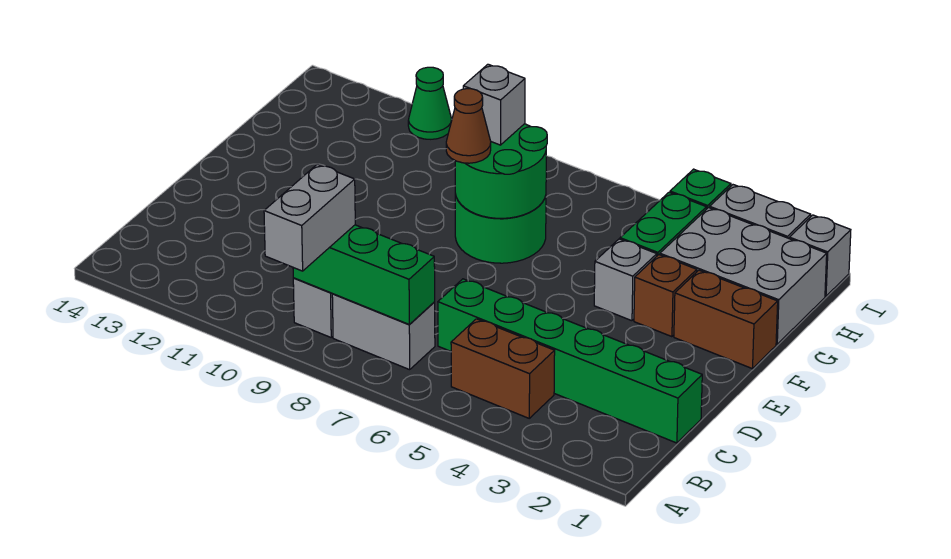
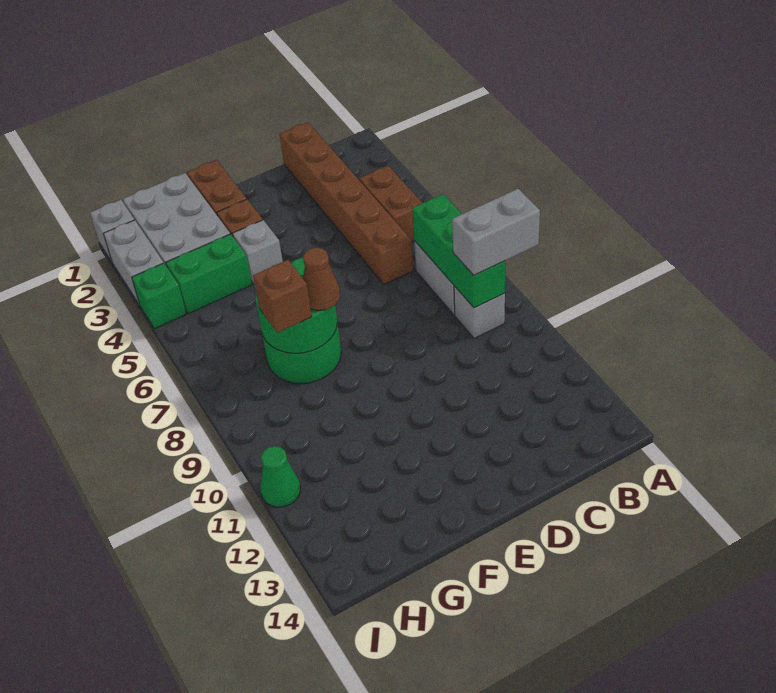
green 1x6 brick [438,279,702,443] -> brown 1x6 brick [280,122,414,284]
grey 1x1 brick [463,64,525,145] -> brown 1x1 brick [253,260,312,333]

